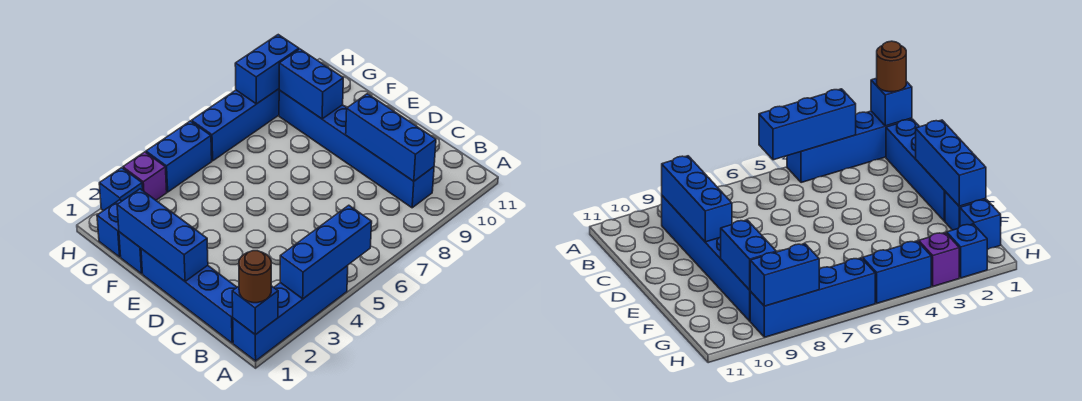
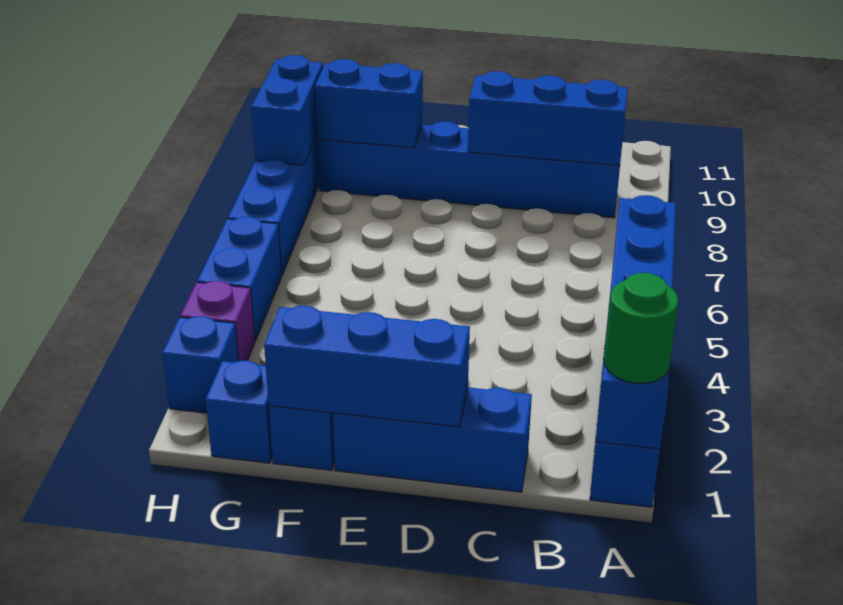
brown 1x1 round brick [239,251,271,303] -> green 1x1 round brick [604,273,678,383]
blue 1x4 brick [141,249,237,343] -> blue 1x3 brick [333,387,532,492]

